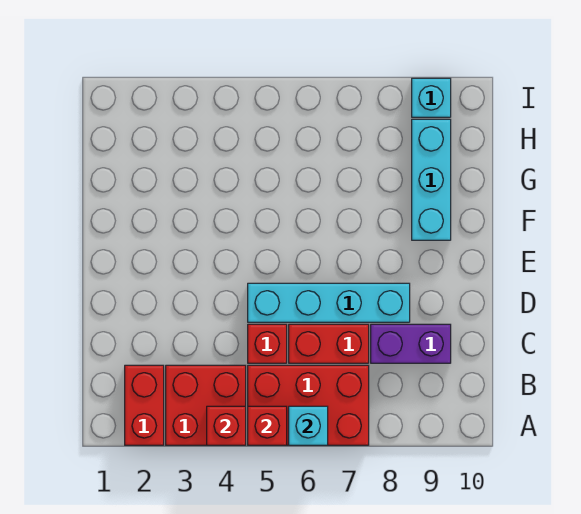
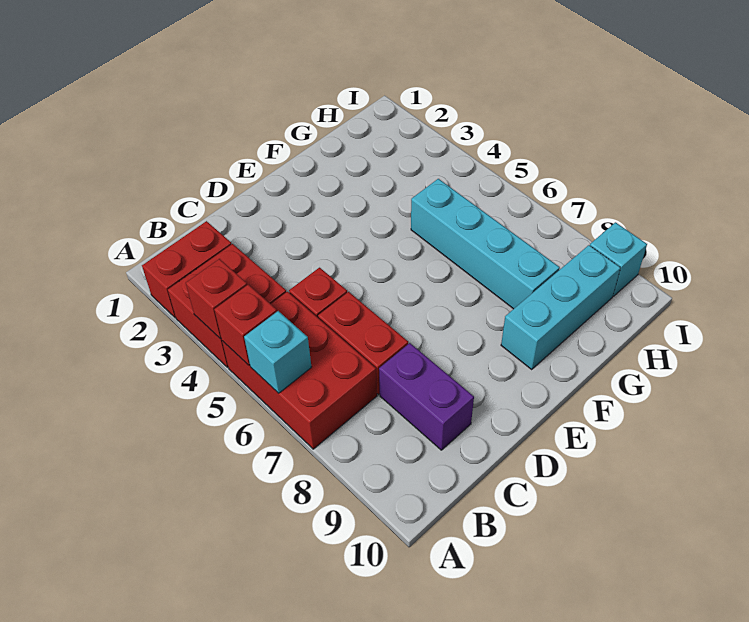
cyan 1x4 brick [248,283,410,322] -> cyan 1x4 brick moved to [411,179,560,309]

